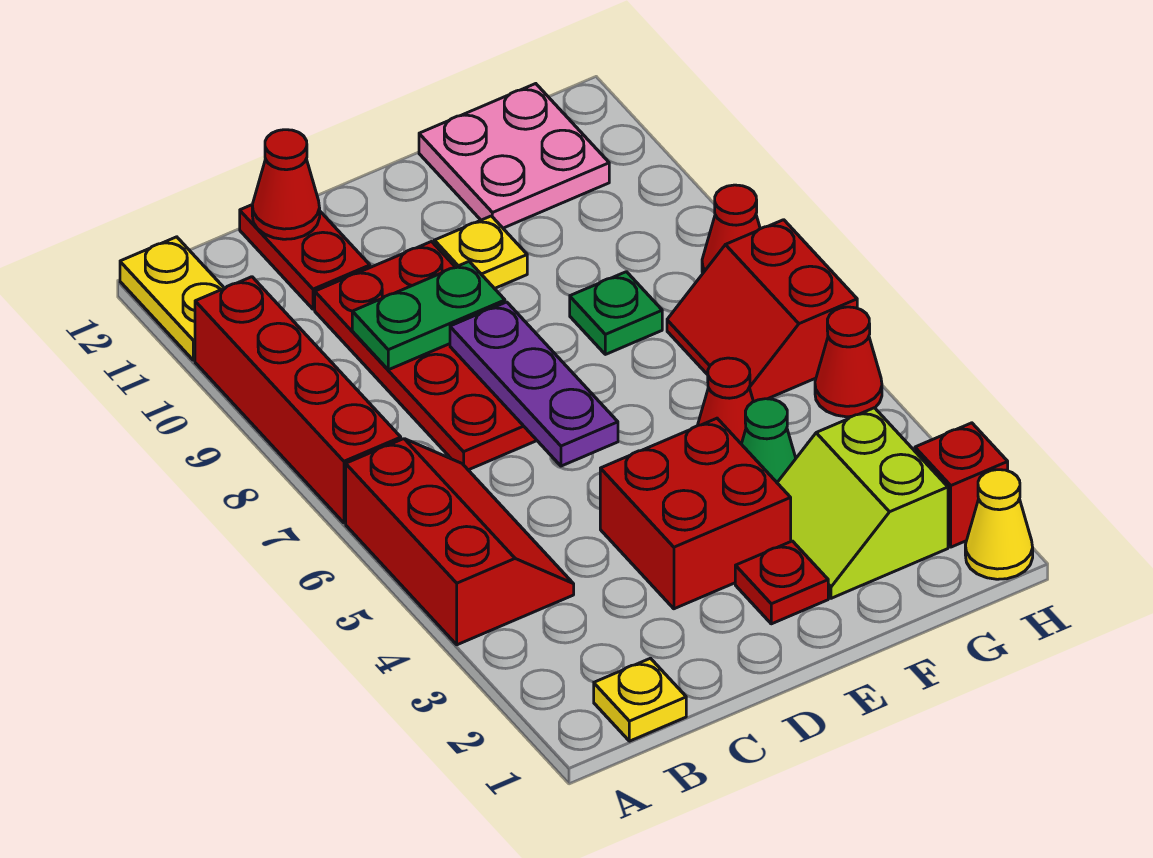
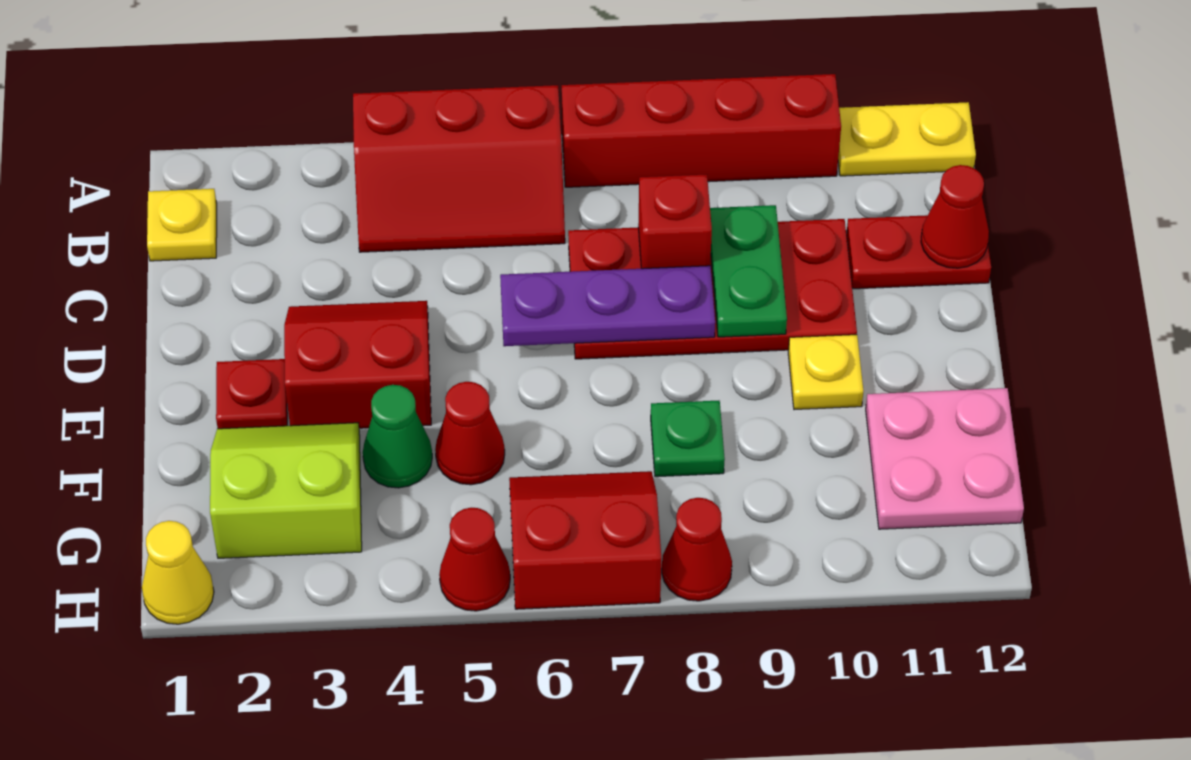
red 2x2 brick [600,418,791,609] -> red 2x2 slope [284,301,431,428]
red 1x1 brick [915,423,1008,547] -> red 1x1 brick moved to [638,174,712,269]

